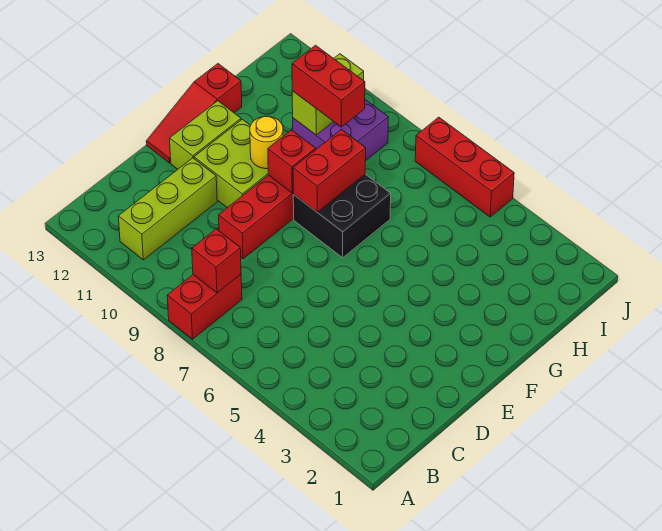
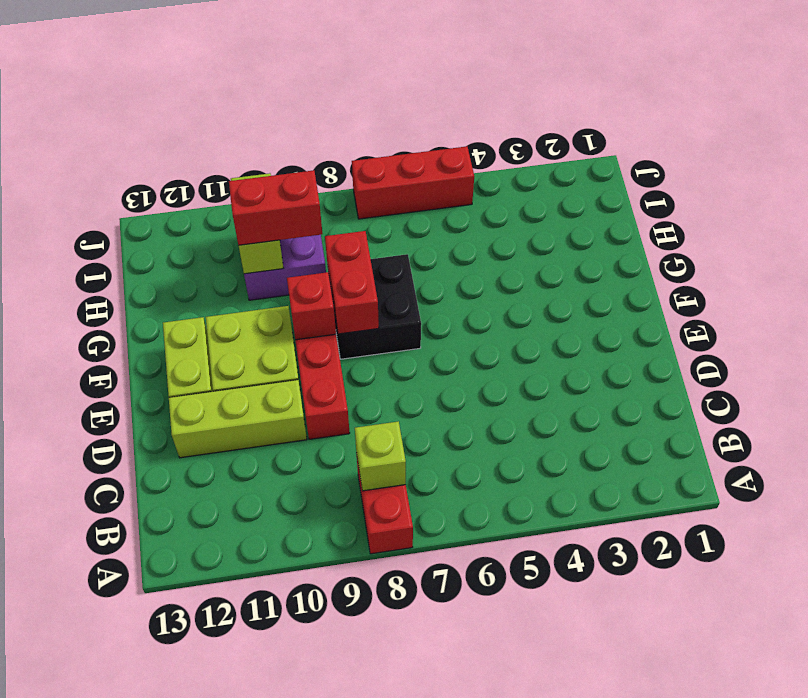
red 1x1 brick [192,229,241,293] -> lime 1x1 brick [355,421,406,491]
lime 1x3 brick [118,158,217,260] -> lime 1x3 brick turned to [169,380,307,458]
red 1x3 slope [146,64,242,163] -> none
yellow 1x1 round brick [250,116,283,169] -> none

